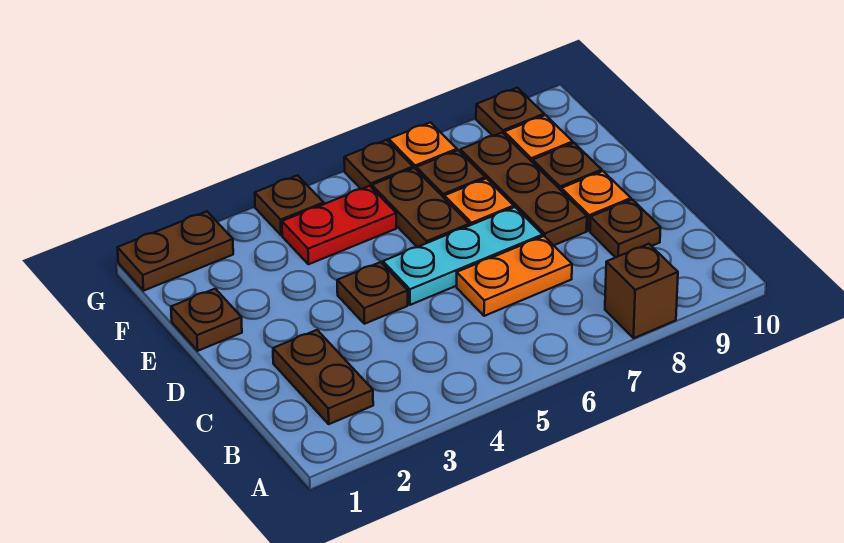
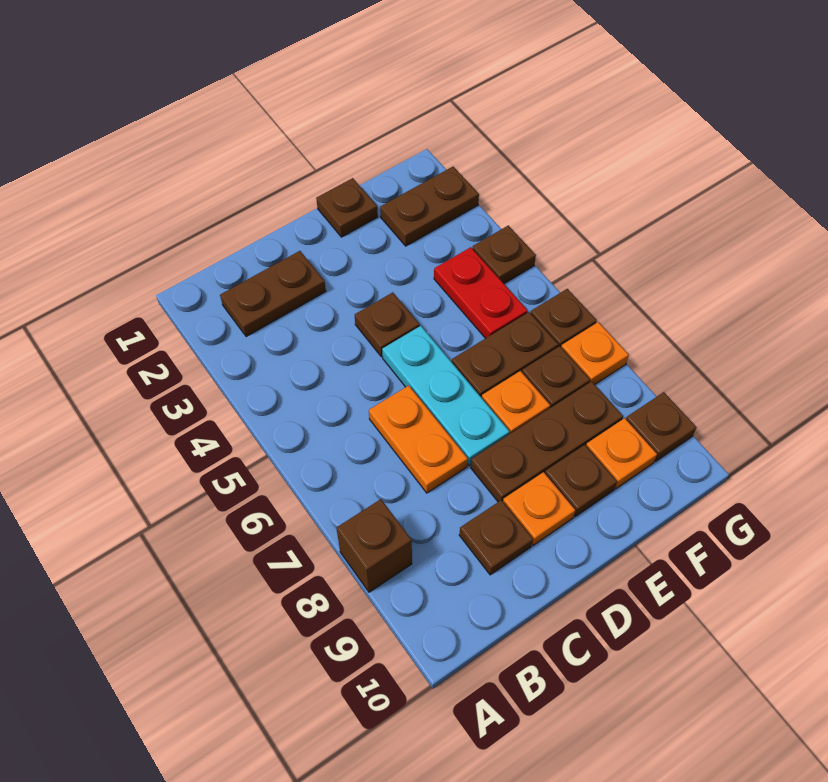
brown 1x2 plate [117,212,233,291] -> brown 1x2 plate turned to [380,167,479,246]

